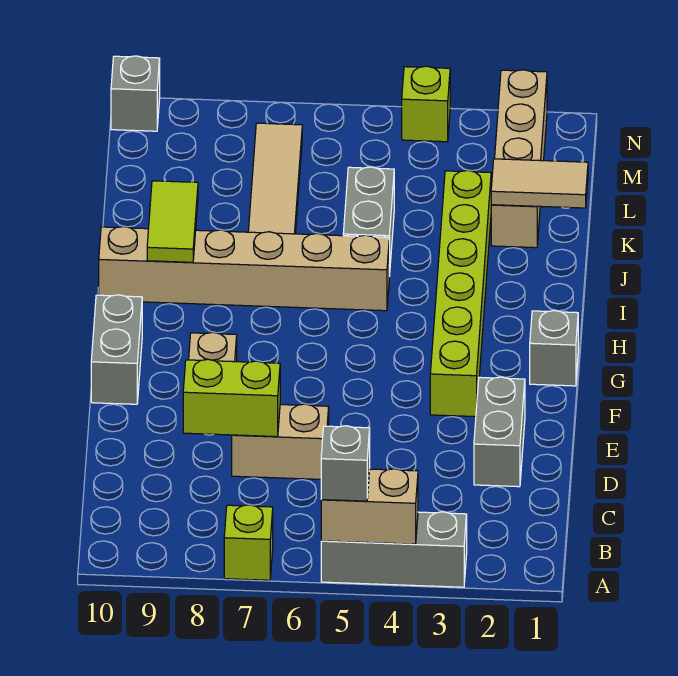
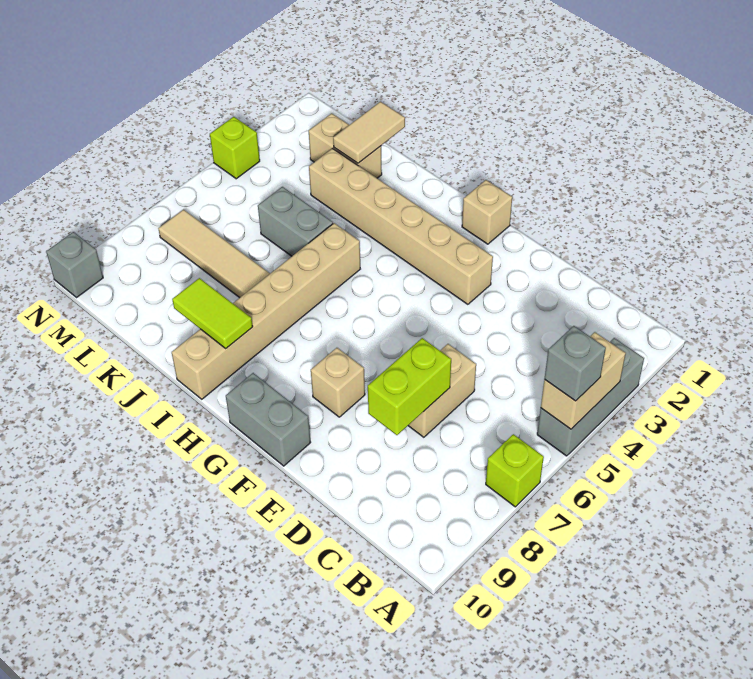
grey 1x2 brick [474,377,525,487] -> none
lime 1x6 brick [430,170,491,417] -> tan 1x6 brick [309,149,493,304]
grey 1x1 brick [530,310,578,386] -> tan 1x1 brick [462,180,512,244]
tan 1x4 brick [491,70,547,248] -> tan 1x2 brick [309,113,382,178]

